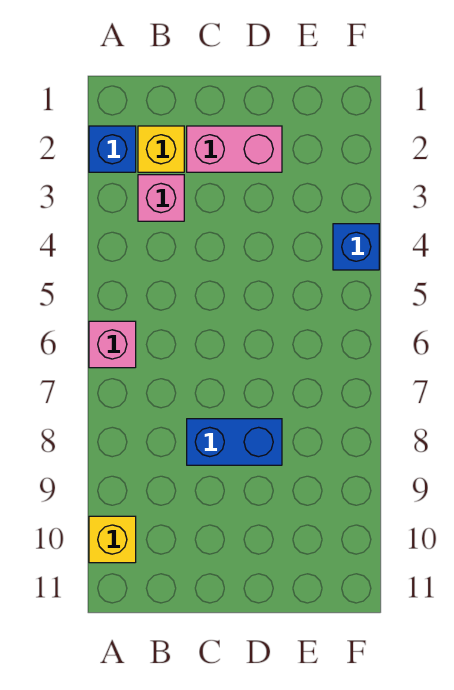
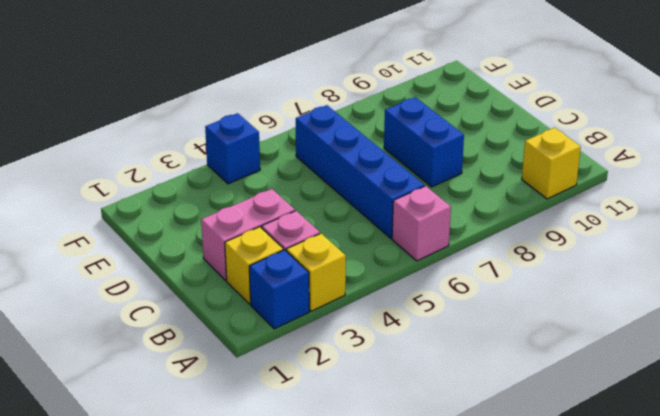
none -> yellow 1x1 brick [286,233,346,311]
none -> blue 1x4 brick [296,105,424,238]
pink 1x2 brick [187,126,282,172] -> pink 1x2 brick turned to [201,189,295,280]

